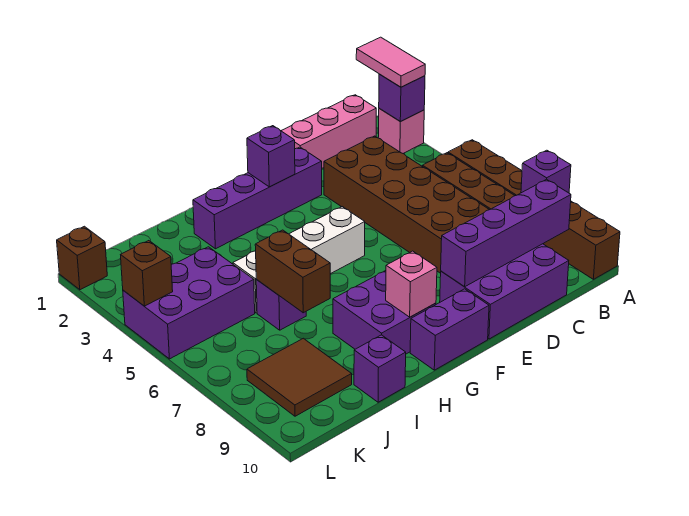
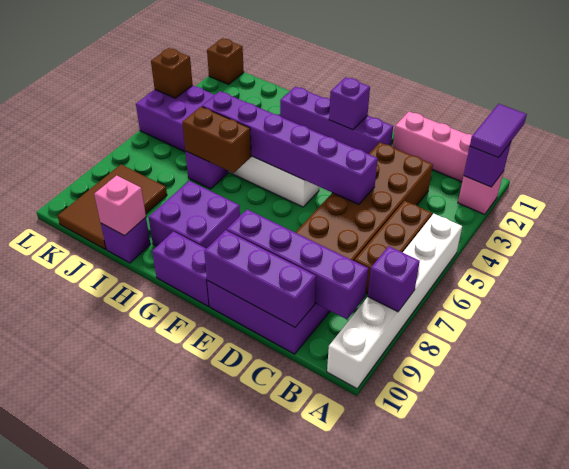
pink 1x2 tile [356,37,425,87] -> purple 1x2 tile [470,104,527,158]
brown 1x6 brick [448,140,620,279] -> white 1x6 brick [327,214,462,389]
none -> purple 1x3 brick [204,230,316,327]
none -> purple 1x6 brick [202,91,378,204]
pink 1x1 brick [386,251,437,317] -> pink 1x1 brick moved to [94,175,146,236]
brown 1x2 brick [255,230,330,313] -> brown 1x2 brick turned to [182,107,251,173]
brown 2x2 tile [247,338,352,416] -> brown 2x3 tile [58,164,167,249]

